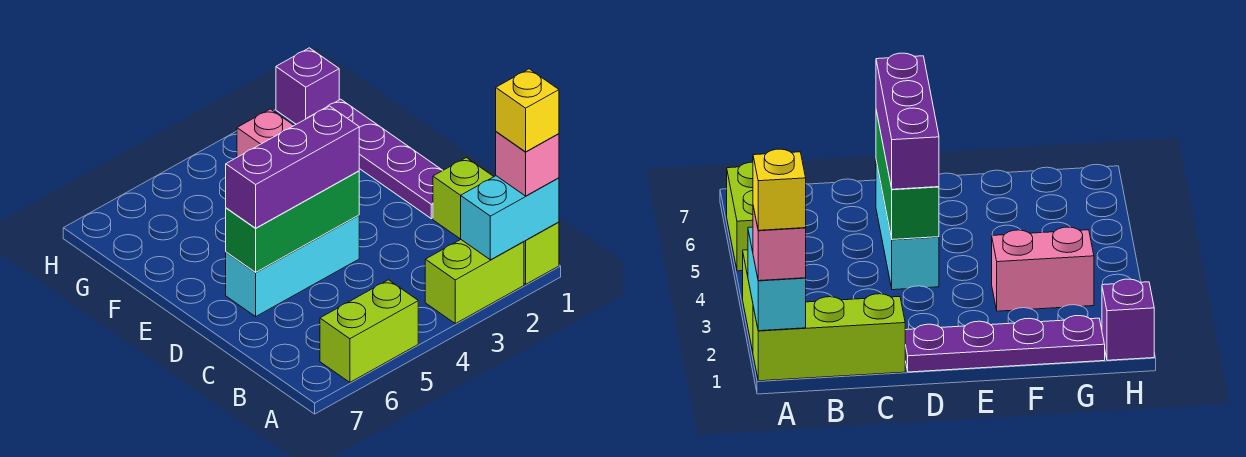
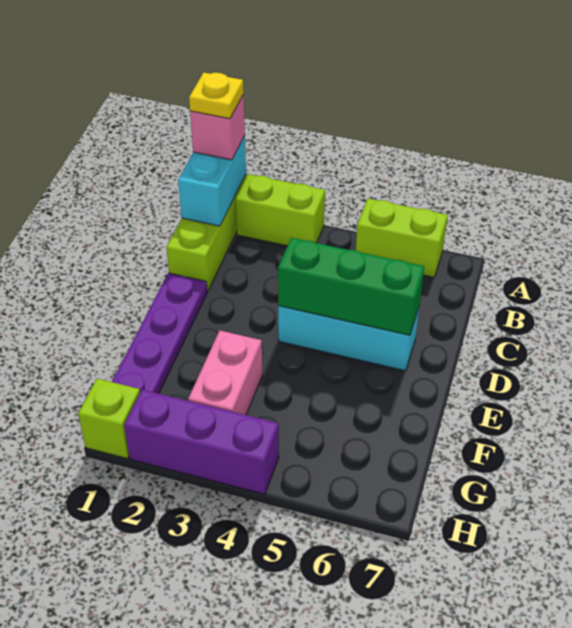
cyan 1x2 brick [461,176,559,260] -> cyan 1x2 brick turned to [178,136,246,226]
yellow 1x1 brick [496,69,559,152] -> yellow 1x1 plate [189,73,244,119]
purple 1x3 brick [226,106,359,228] -> purple 1x3 brick moved to [124,390,279,494]
purple 1x1 brick [276,48,339,124] -> lime 1x1 brick [78,379,140,459]

